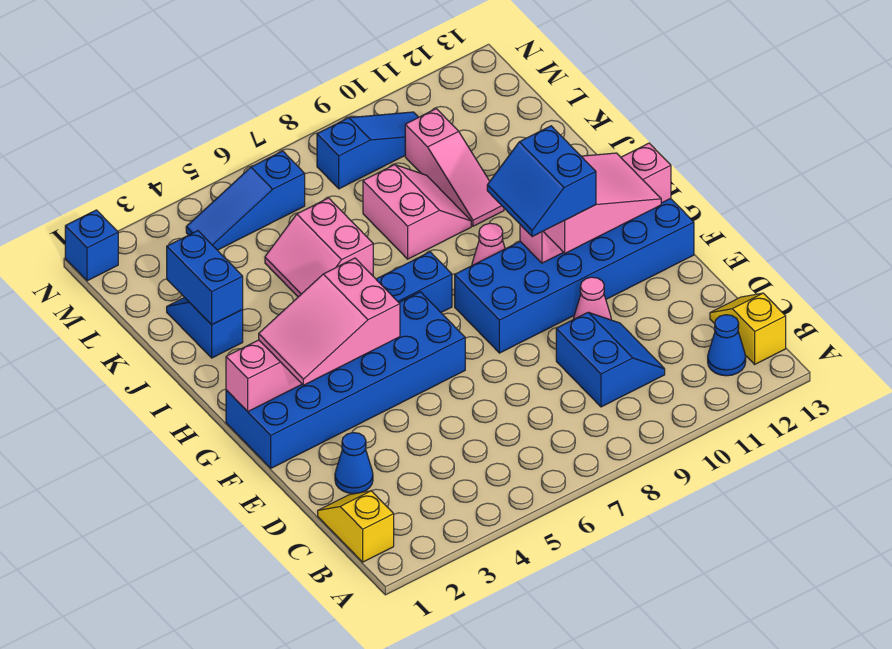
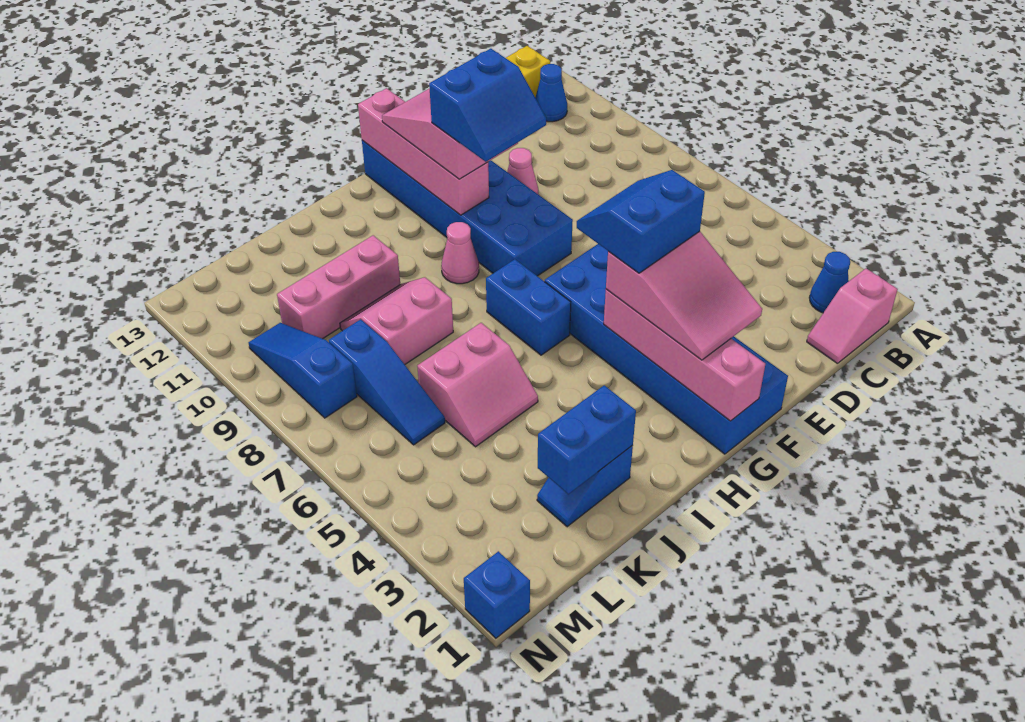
yellow 1x2 slope [318,491,394,562] -> pink 1x2 slope [807,268,898,364]
blue 2x2 slope [556,312,665,407] -> blue 2x2 slope moved to [577,170,705,273]
blue 1x1 cone [335,433,373,494] -> blue 1x1 cone moved to [809,252,850,313]
pink 1x3 slope [405,109,504,226] -> pink 1x3 brick [277,235,400,339]
blue 1x3 slope [186,151,305,250] -> blue 1x3 slope moved to [329,319,445,445]

